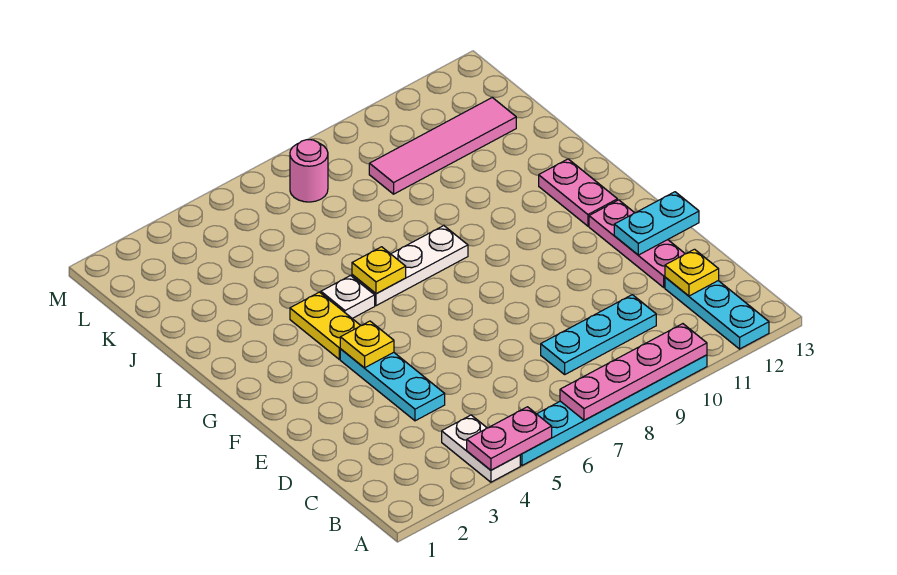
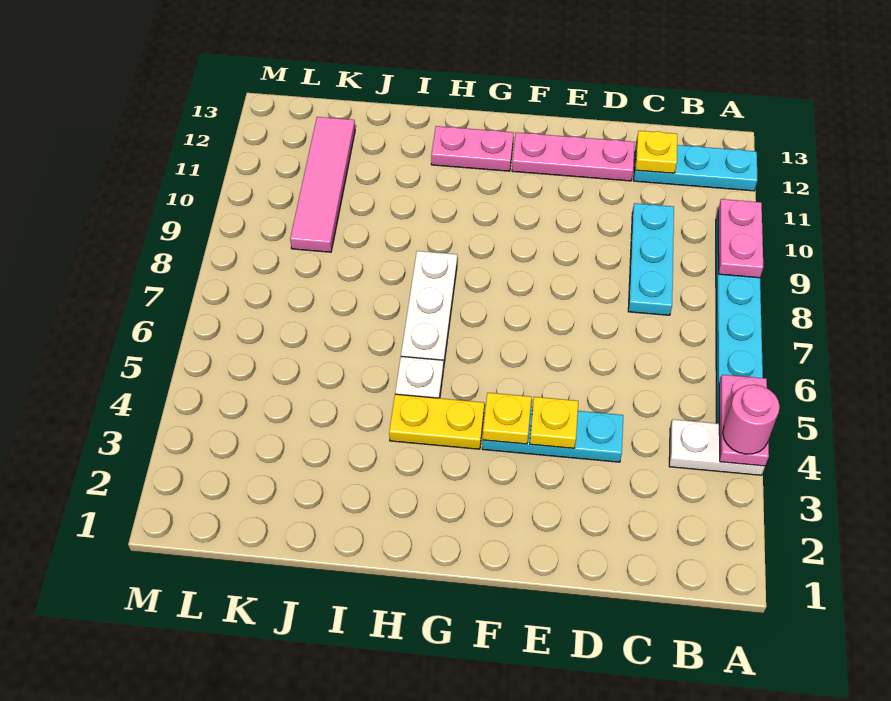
pink 1x4 plate [560,324,707,420] -> pink 1x2 plate [718,199,763,278]
cyan 1x2 plate [614,192,699,255] -> none
yellow 1x1 plate [352,247,406,294] -> yellow 1x1 plate moved to [530,397,578,448]
pink 1x1 round brick [290,140,328,202] -> pink 1x1 round brick moved to [723,385,780,454]

